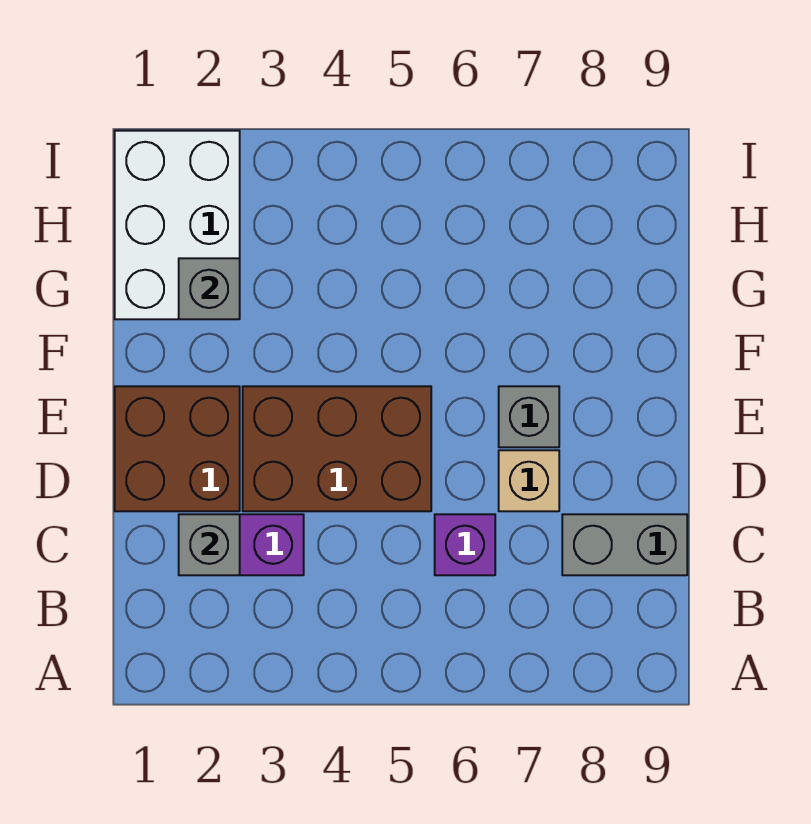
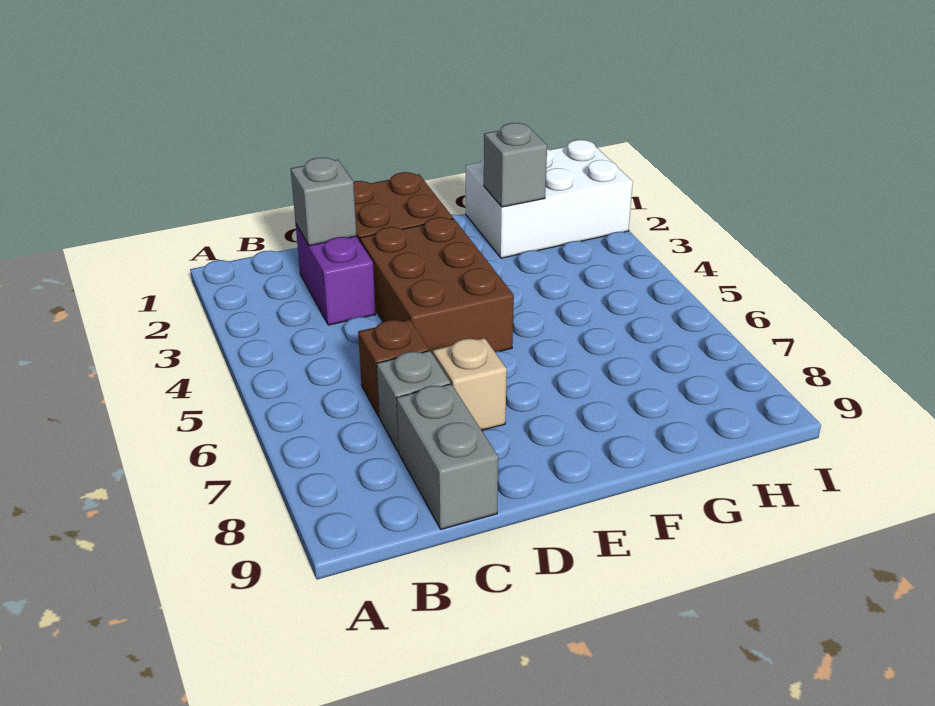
purple 1x1 brick [435,514,495,575] -> brown 1x1 brick [358,320,429,416]
grey 1x1 brick [499,386,559,447] -> grey 1x1 brick moved to [377,351,451,452]

